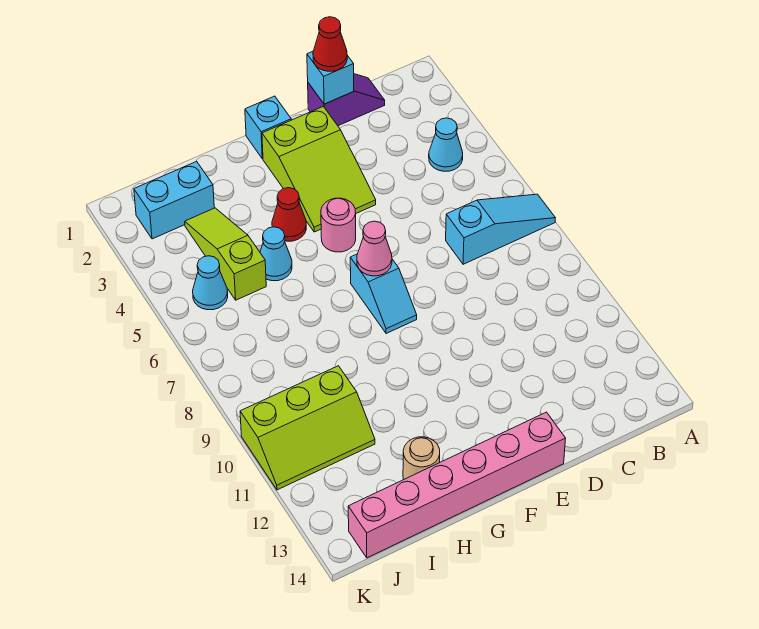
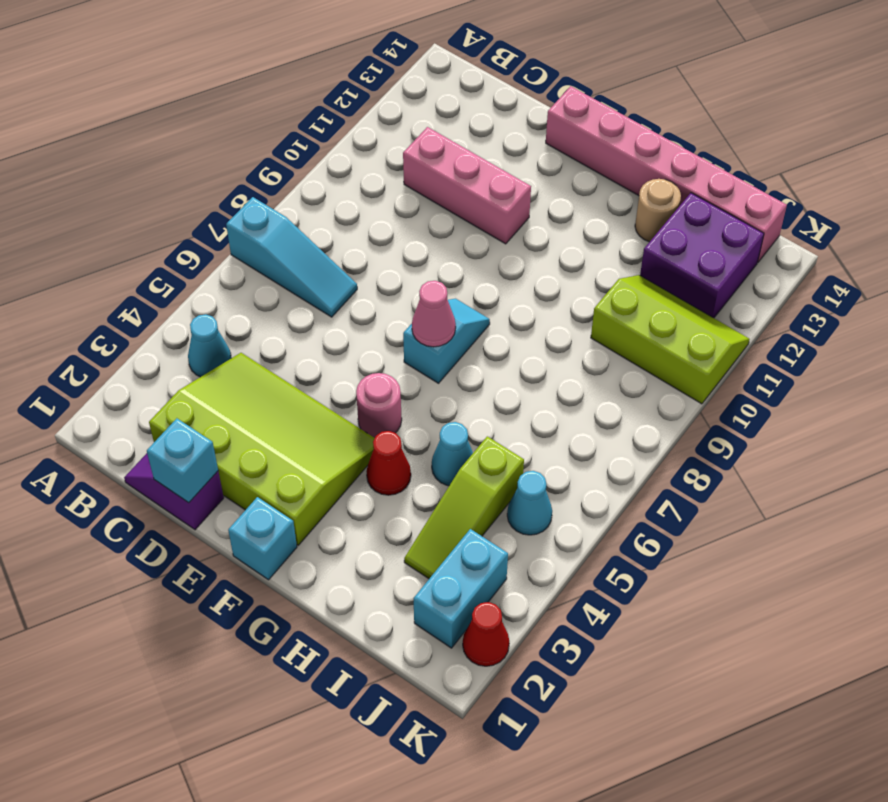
cyan 1x3 slope [446,194,555,264] -> cyan 1x3 slope turned to [226,197,357,317]
none -> pink 1x3 brick [403,127,531,244]
red 1x1 cone [313,17,347,71] -> red 1x1 cone moved to [463,602,509,666]
lime 2x3 slope [262,106,376,232] -> lime 3x4 slope [149,353,375,545]
cyan 1x2 brick [134,161,214,239] -> cyan 1x2 brick turned to [414,529,508,648]
none -> purple 2x2 brick [640,193,764,318]

